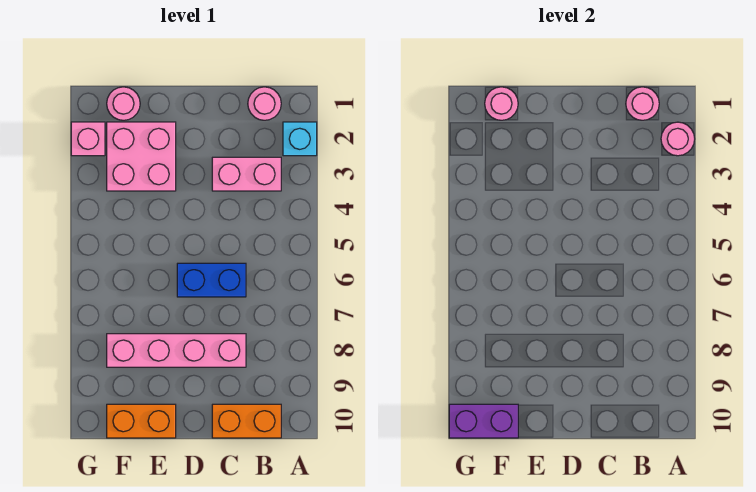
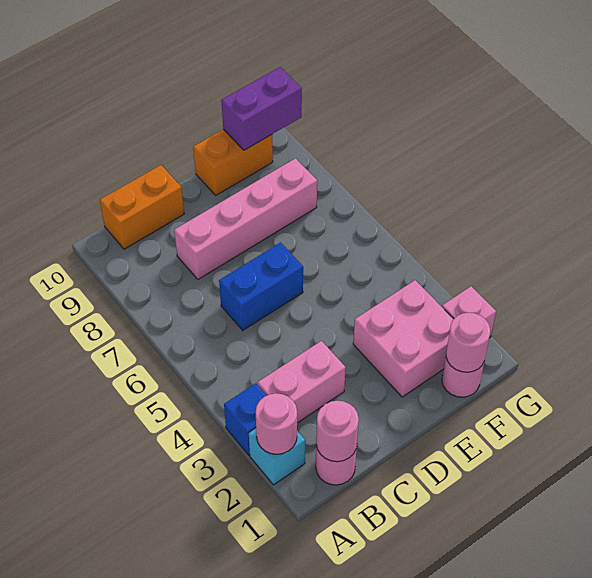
none -> blue 1x1 brick [224,383,267,455]

